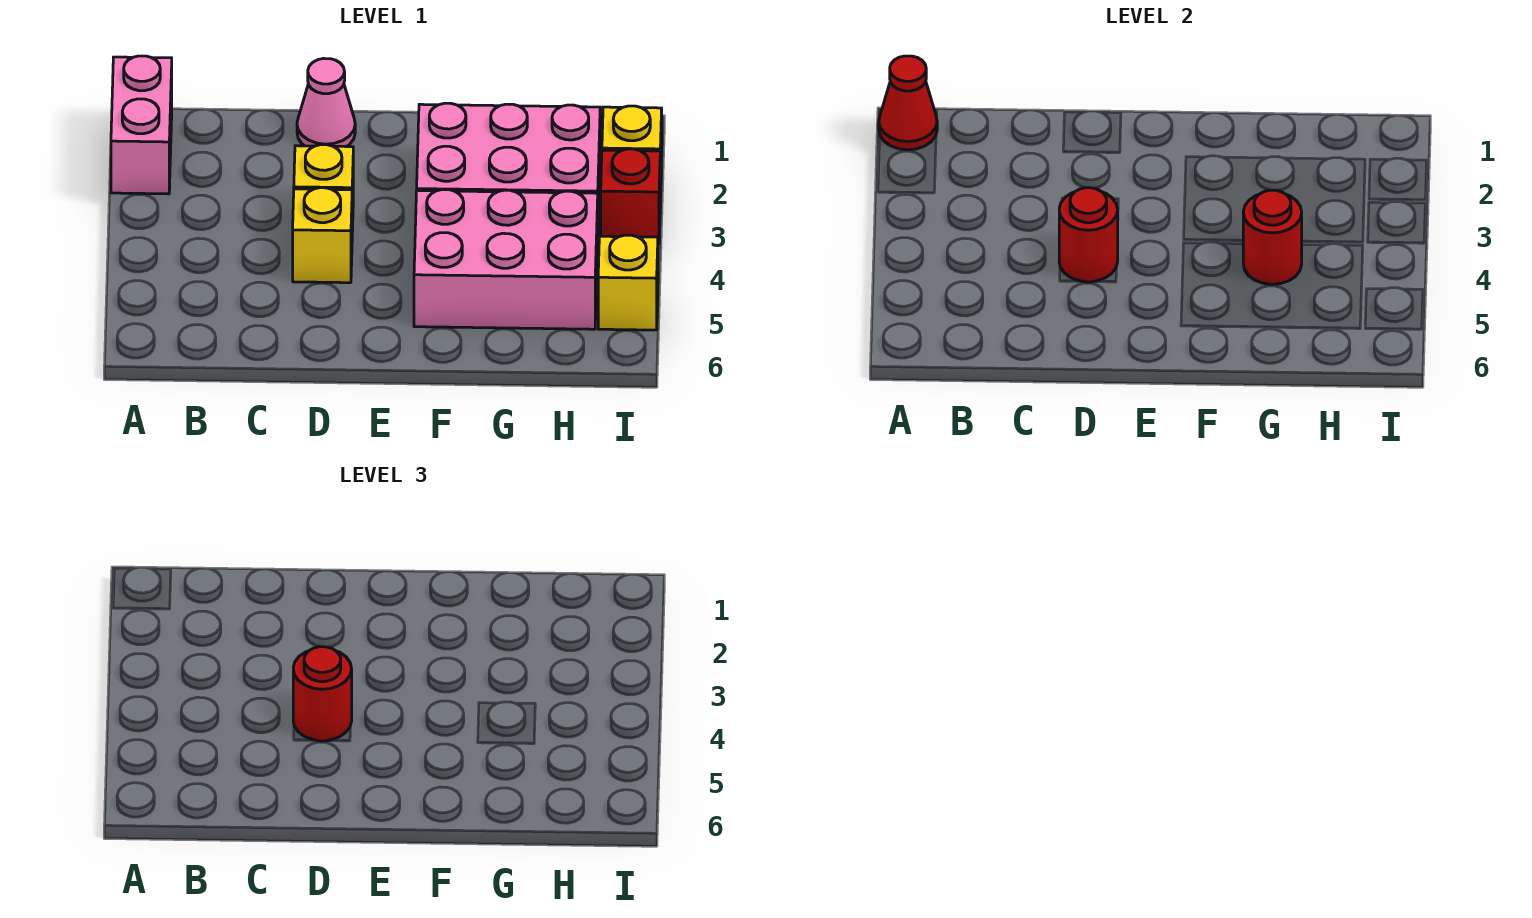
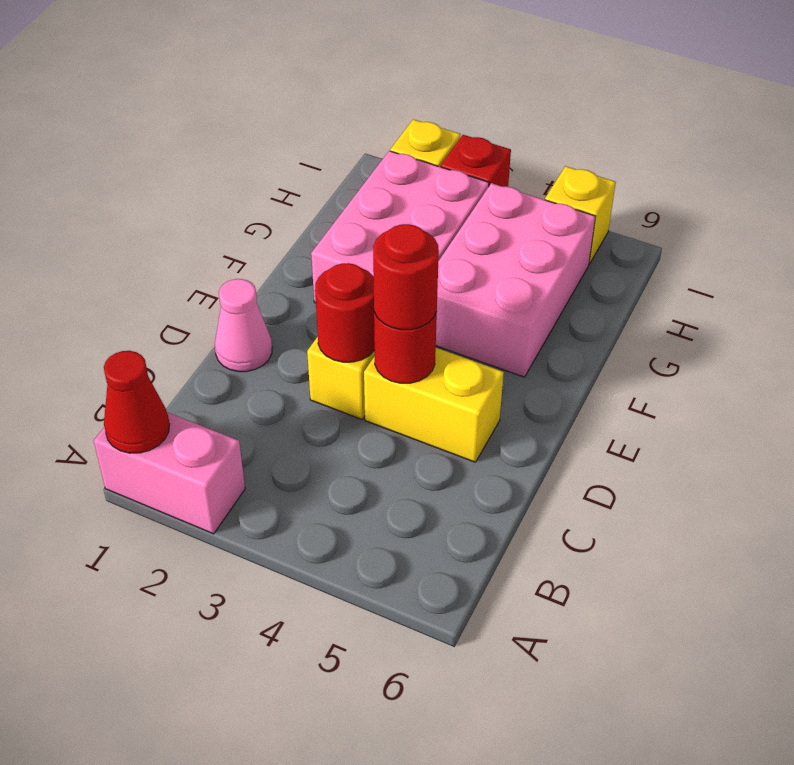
yellow 1x1 brick [293,188,352,283] -> yellow 1x2 brick [364,348,504,462]
red 1x1 round brick [1243,190,1302,284] -> red 1x1 round brick moved to [315,263,375,362]

